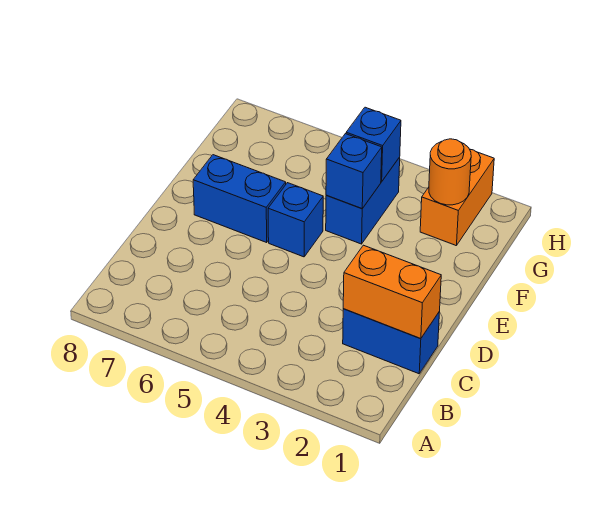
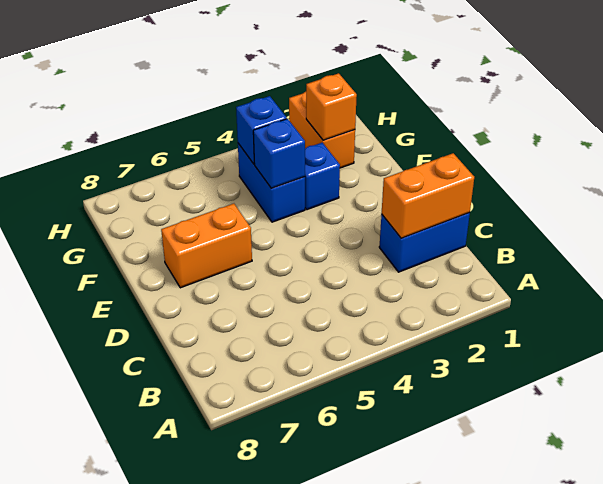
blue 1x1 brick [268,183,323,257] -> blue 1x1 brick moved to [305,143,340,210]
blue 1x2 brick [193,155,286,242] -> orange 1x2 brick [161,204,252,288]
orange 1x1 round brick [429,139,471,205] -> orange 1x1 brick [306,73,357,140]

